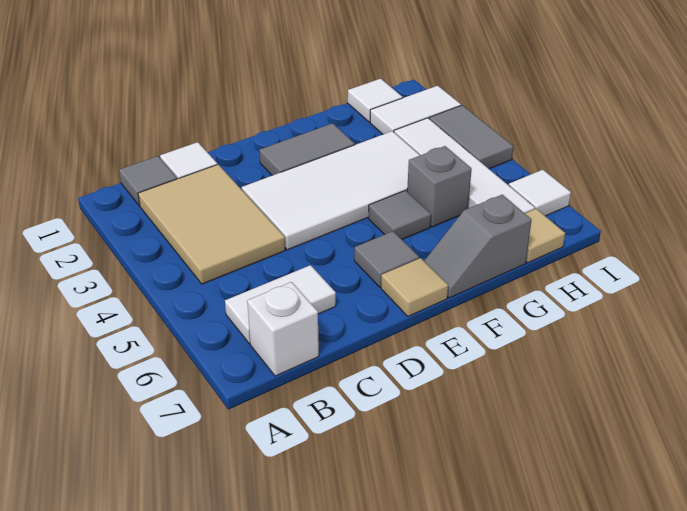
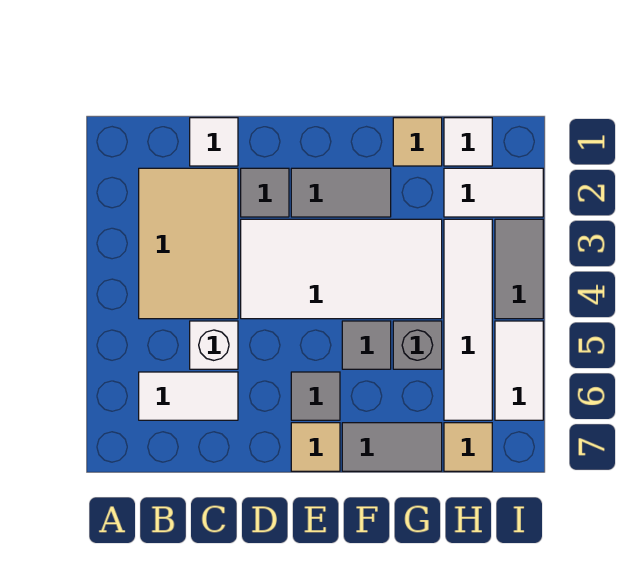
grey 1x1 tile [119,156,177,206] -> grey 1x1 tile moved to [241,168,289,217]
white 1x1 brick [247,282,319,376] -> white 1x1 brick moved to [190,321,238,369]
grey 1x2 slope [424,195,531,298] -> grey 1x2 tile [342,423,442,471]
none -> tan 1x1 tile [393,118,442,166]
white 1x1 tile [509,170,571,216] -> white 1x2 tile [495,321,543,420]

